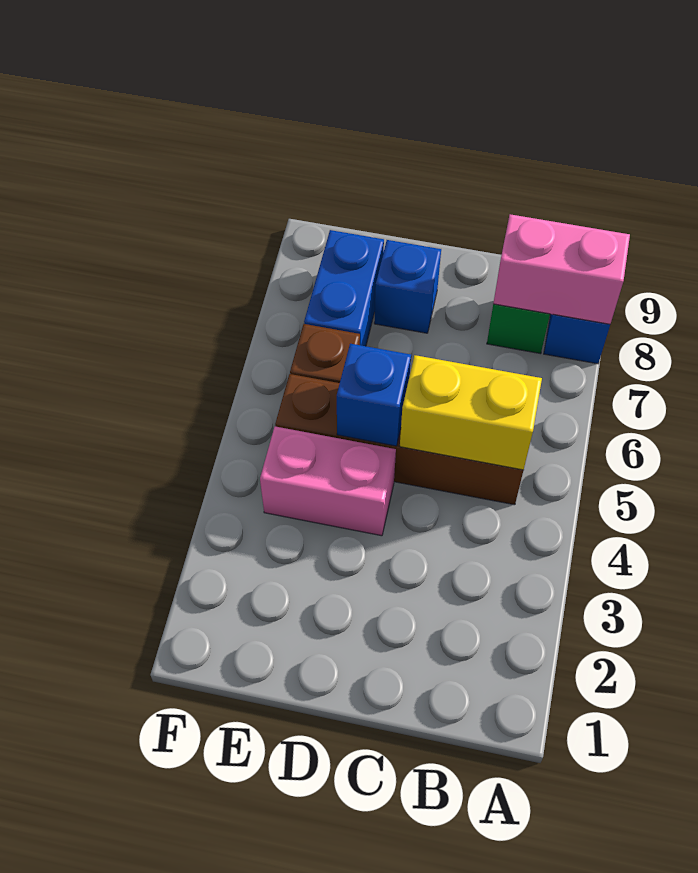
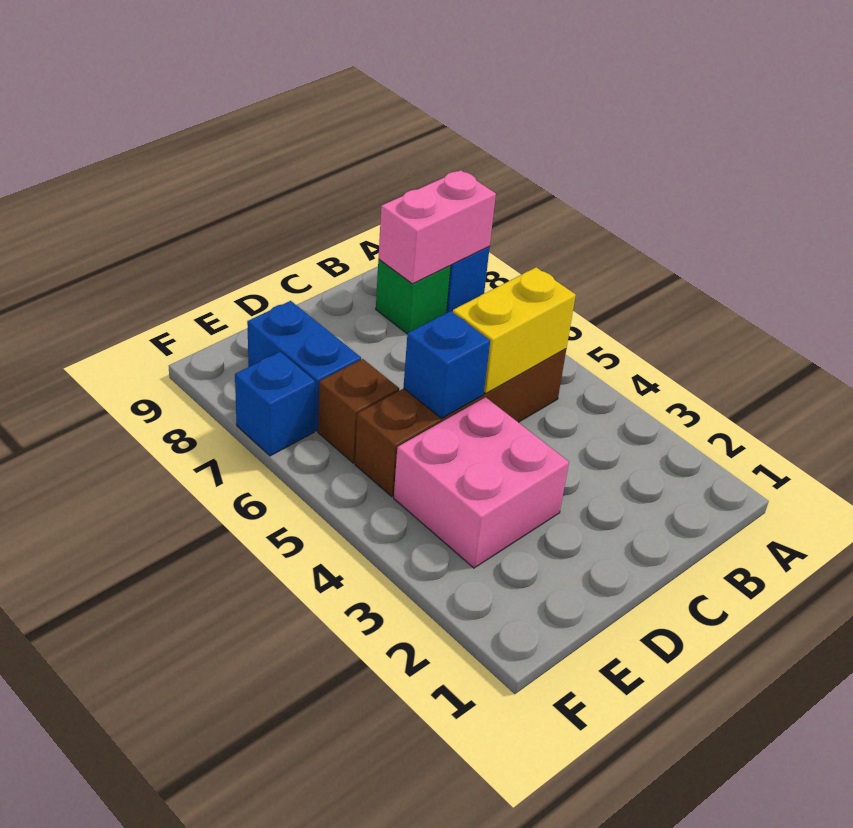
pink 1x2 brick [260,426,396,536] -> pink 2x2 brick [394,397,569,568]
blue 1x1 brick [374,240,441,333] -> blue 1x1 brick moved to [235,352,315,456]

